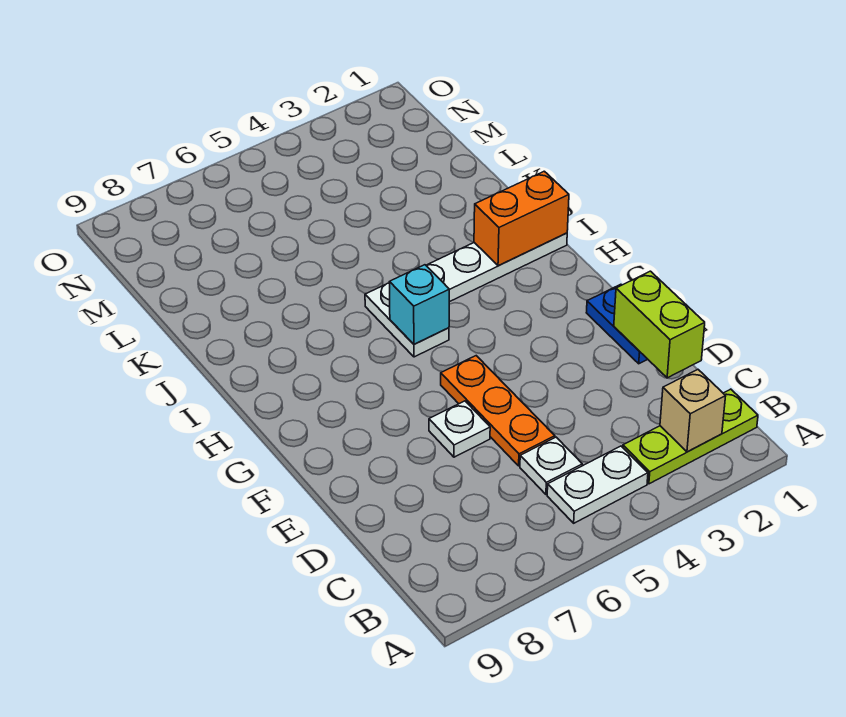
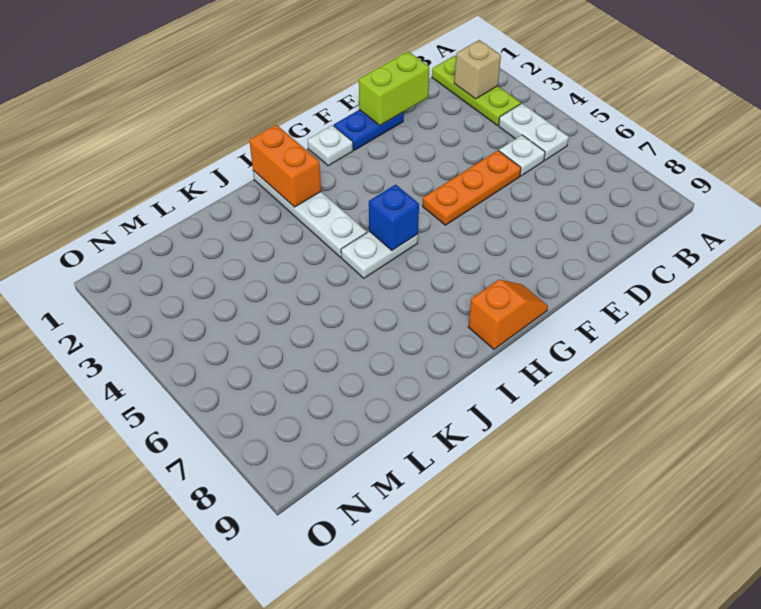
white 1x1 plate [429,401,490,457] -> white 1x1 plate moved to [308,125,353,166]
none -> orange 1x2 slope [468,280,548,349]
cyan 1x1 brick [389,265,449,344] -> blue 1x1 brick [369,185,419,250]

